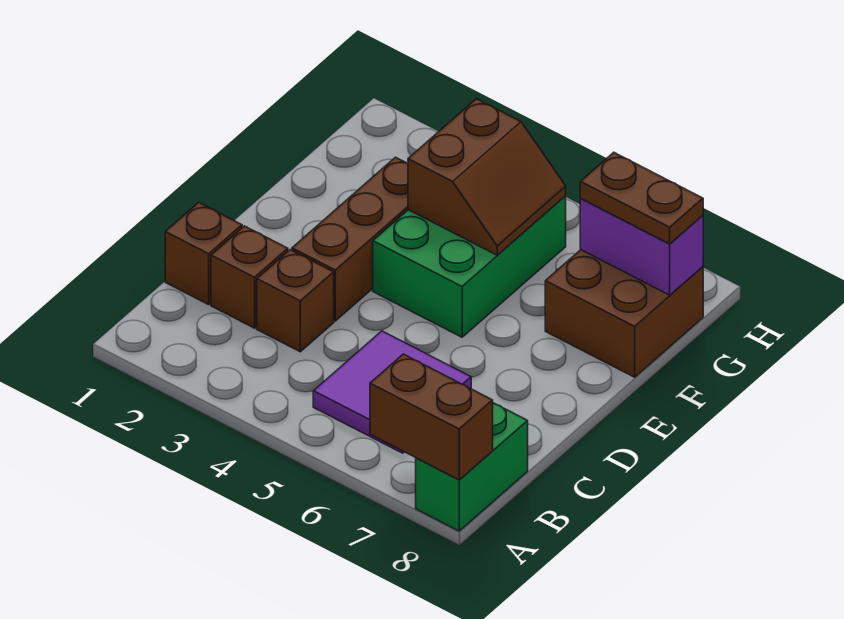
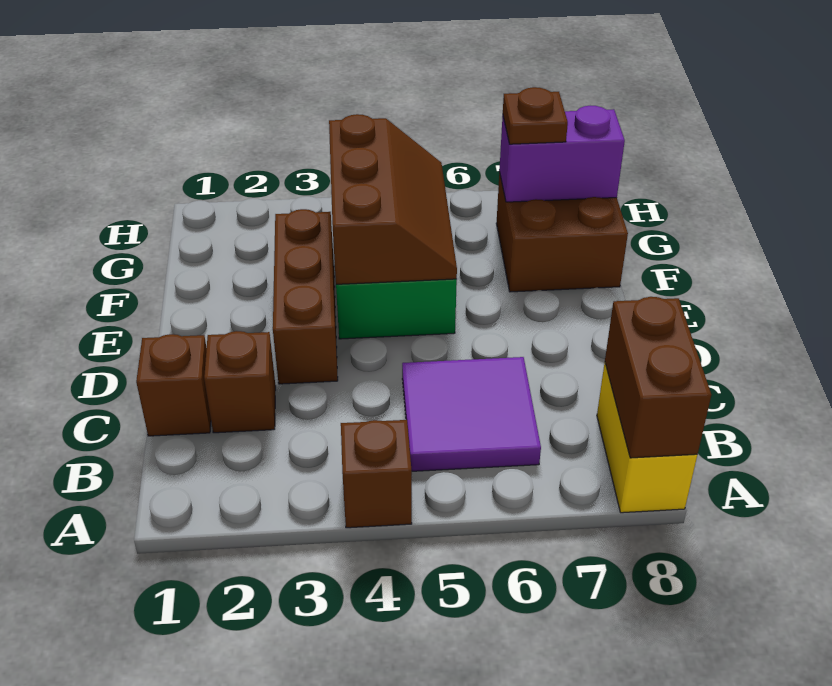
brown 1x2 brick [370,354,493,480] -> brown 1x2 brick turned to [605,297,711,458]
green 1x2 brick [416,403,528,531] -> yellow 1x2 brick [597,363,697,513]
brown 1x1 brick [257,250,334,352] -> brown 1x1 brick moved to [341,420,412,528]
brown 2x2 slope [408,99,566,255] -> brown 2x3 slope [329,114,457,284]
brown 1x2 plate [580,152,703,244] -> brown 1x1 plate [503,87,568,144]

